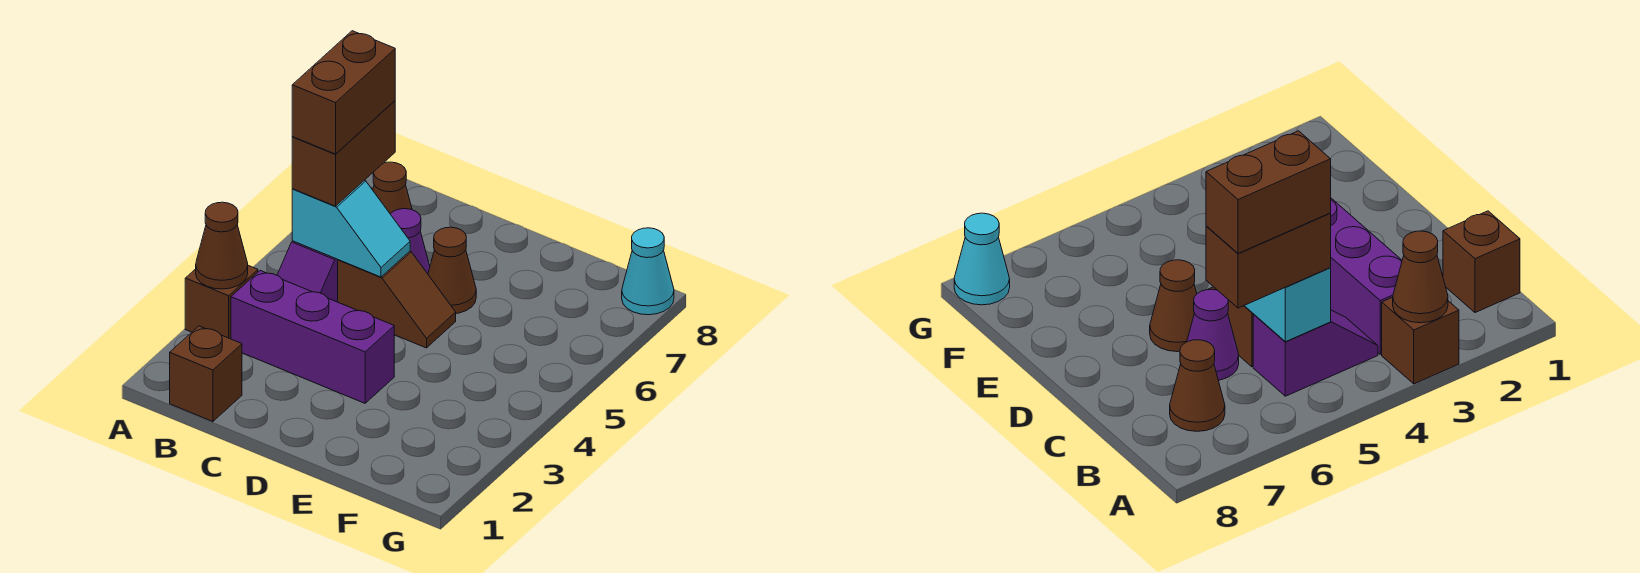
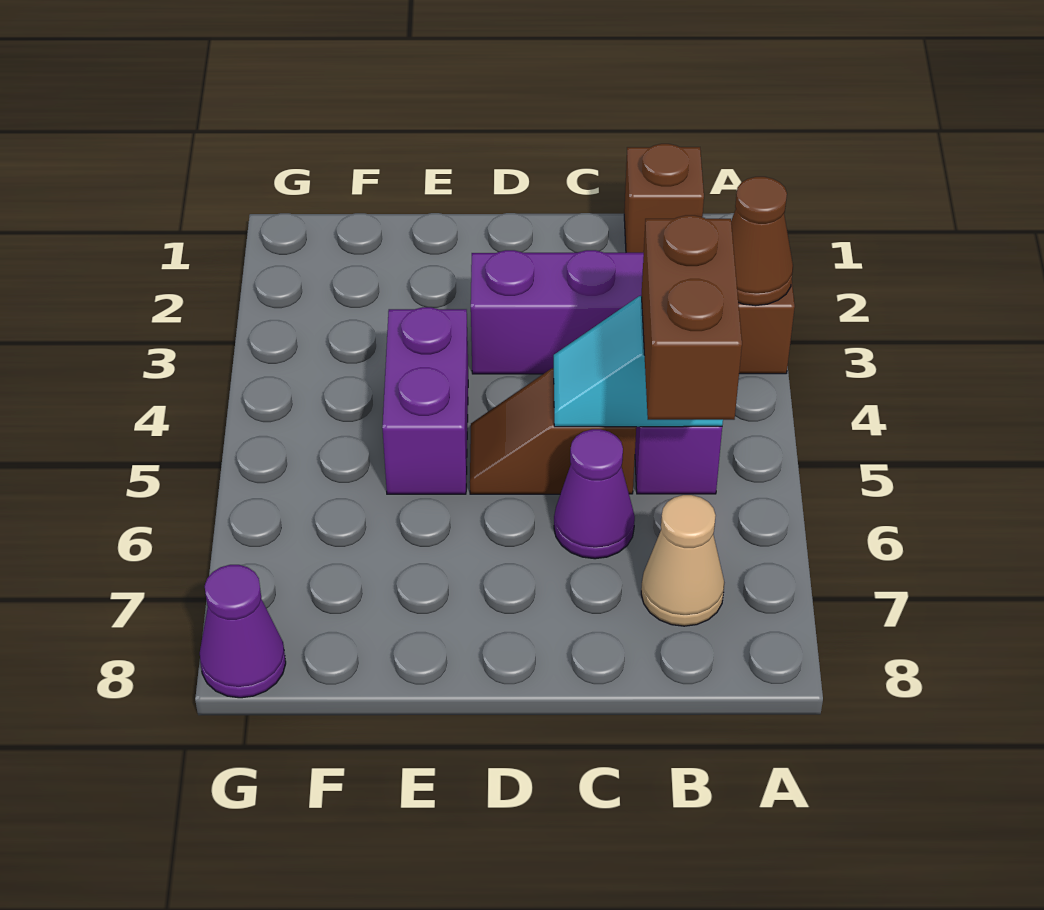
brown 1x2 brick [292,31,395,154] -> none
brown 1x1 cone [373,162,412,214] -> tan 1x1 cone [641,495,724,626]
brown 1x1 cone [428,227,476,313] -> none
none -> purple 1x2 brick [382,307,468,494]
cyan 1x1 cone [622,228,674,315] -> purple 1x1 cone [200,565,286,698]

